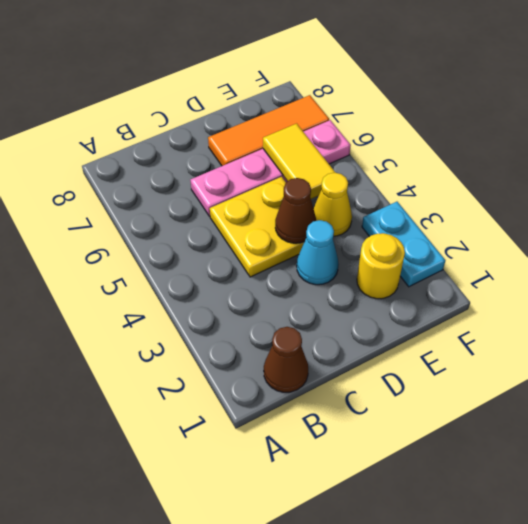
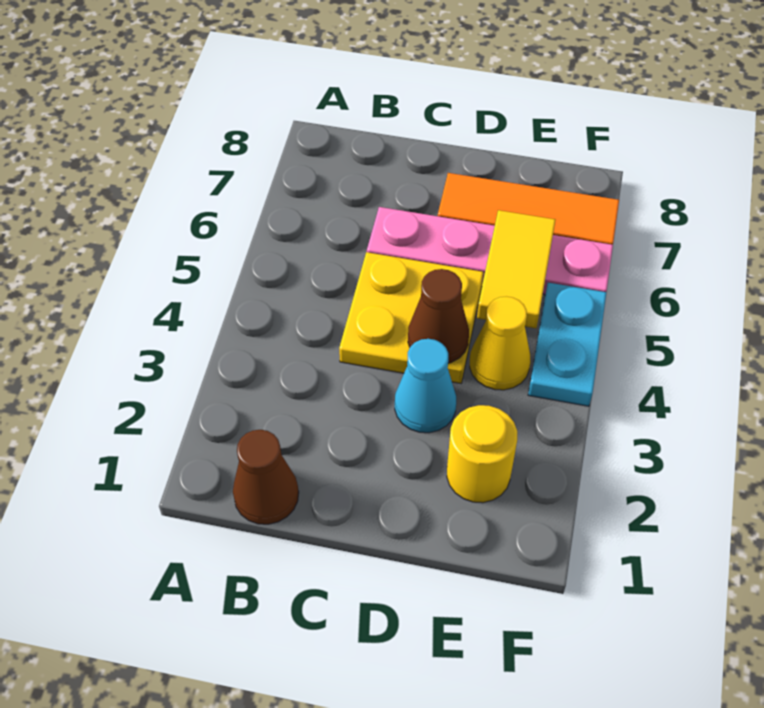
cyan 1x2 plate [362,202,445,287] -> cyan 1x2 plate moved to [528,283,606,406]

